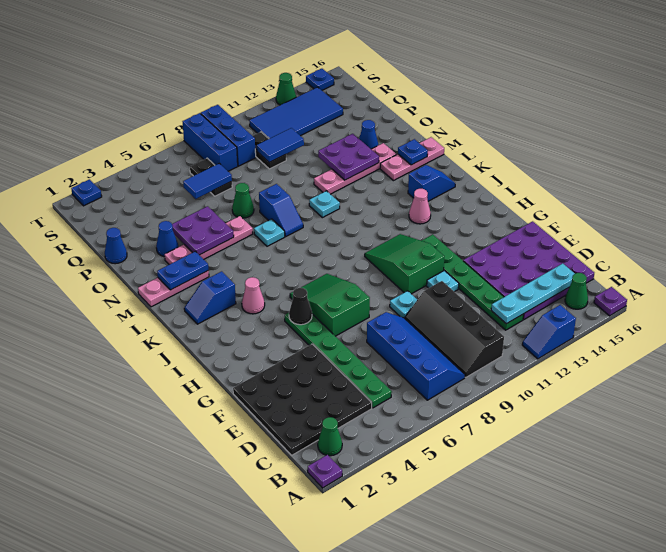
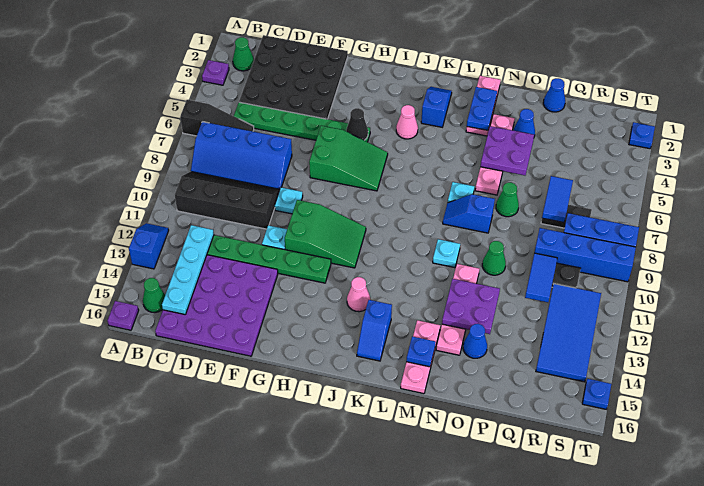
purple 1x1 plate [308,455,342,488] -> purple 1x1 plate moved to [202,60,229,85]
none -> black 1x3 slope [180,100,254,136]
blue 1x3 brick [201,105,256,166] -> blue 1x4 brick [535,228,636,282]
green 1x1 cone [276,73,296,105] -> green 1x1 cone moved to [482,241,506,275]

